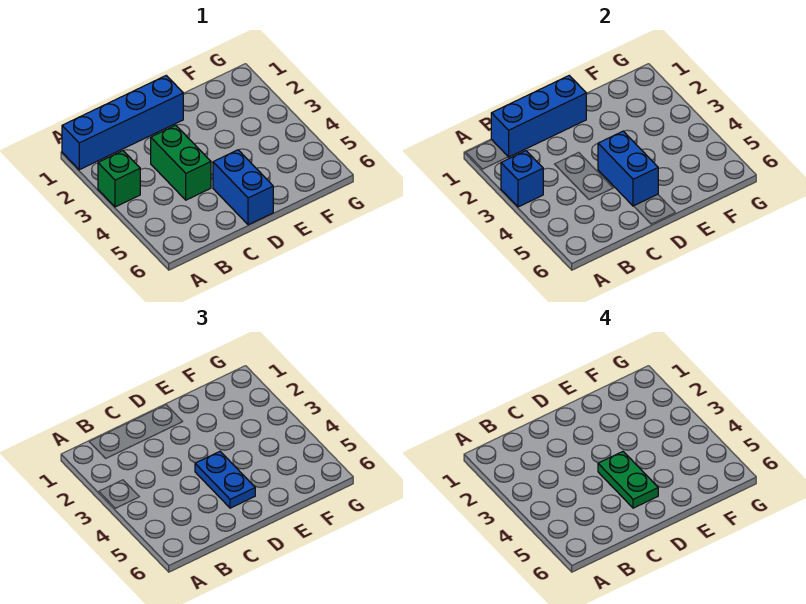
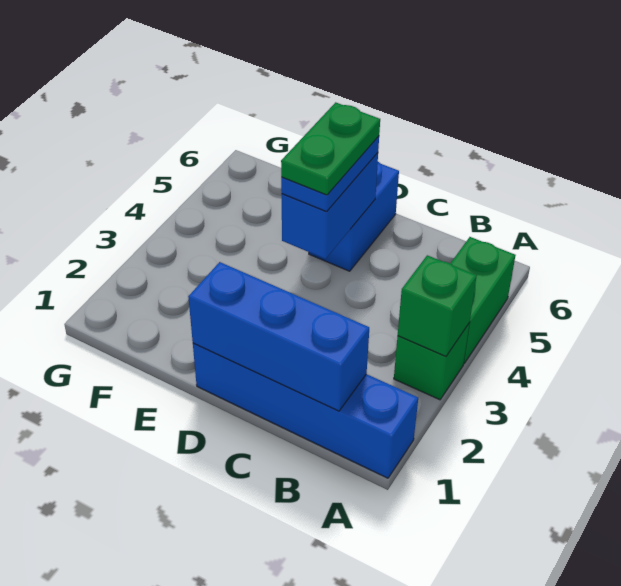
blue 1x1 brick [501,151,543,207] -> green 1x1 brick [398,255,477,356]
green 1x2 brick [151,125,211,200] -> green 1x2 brick moved to [450,237,515,363]

